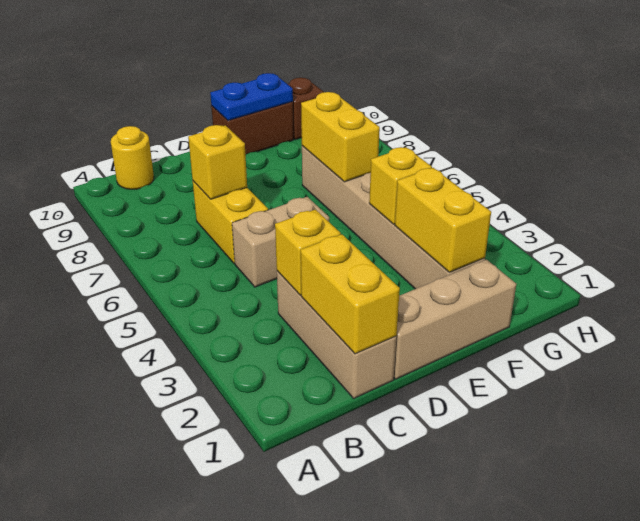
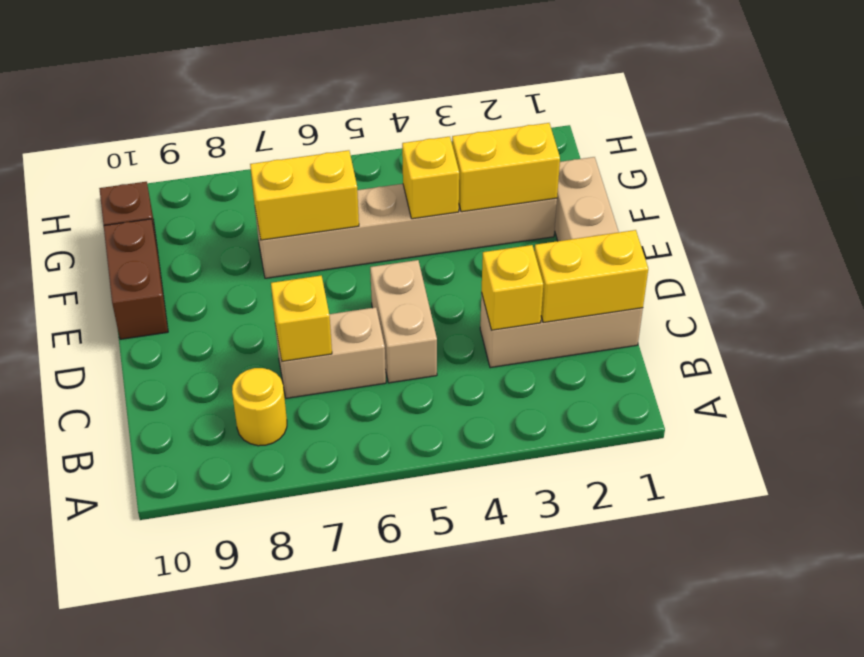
yellow 1x1 round brick [111,126,154,189] -> yellow 1x1 round brick moved to [232,368,287,446]
yellow 1x2 brick [193,181,268,263] -> tan 1x2 brick [275,307,386,398]
blue 1x2 plate [210,73,293,121] -> none

